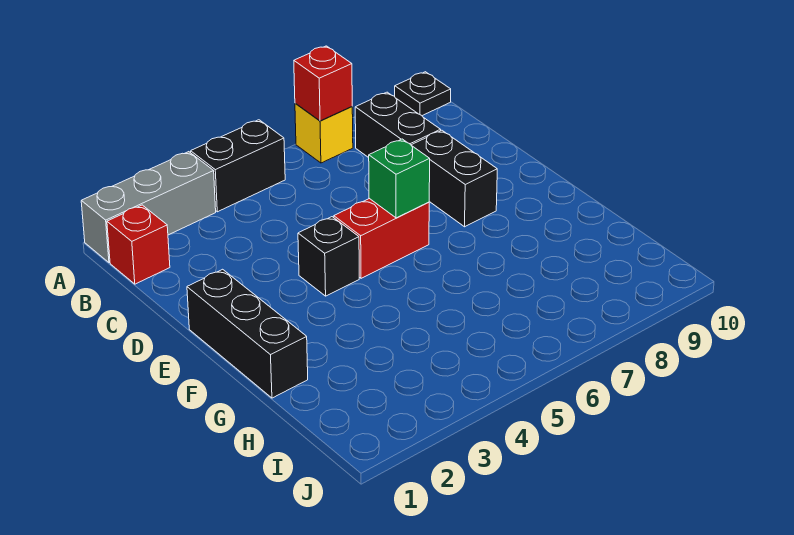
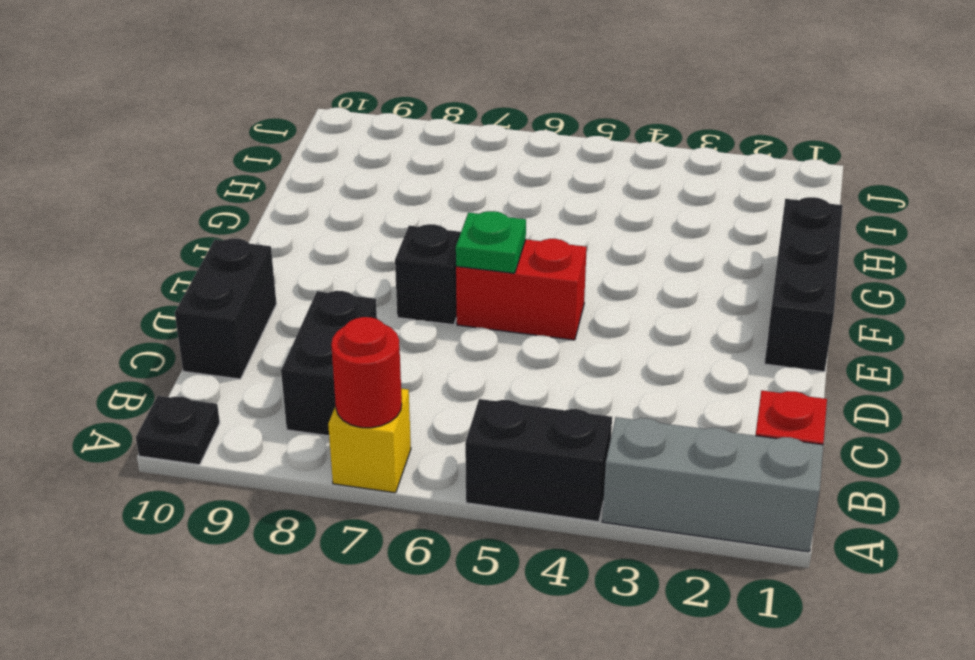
red 1x1 brick [294,46,352,121] -> red 1x1 round brick [331,317,402,428]
black 1x2 brick [411,130,497,227] -> black 1x2 brick moved to [175,238,276,379]
black 1x1 brick [298,217,359,296] -> black 1x1 brick moved to [395,224,461,325]
green 1x1 brick [369,139,430,218] -> green 1x1 plate [456,211,526,273]

